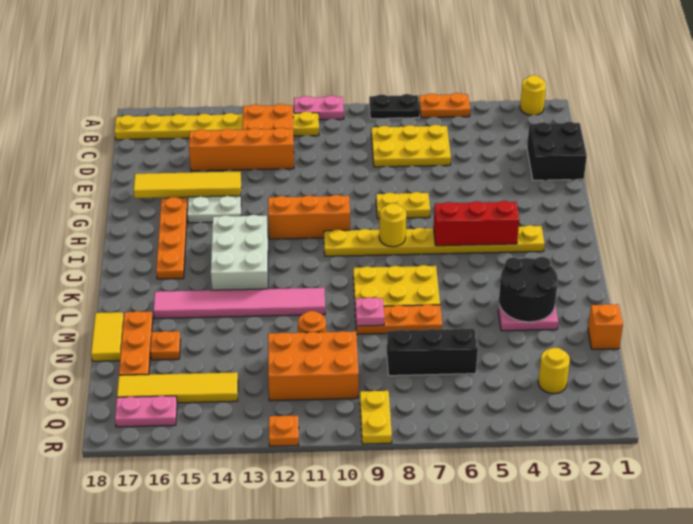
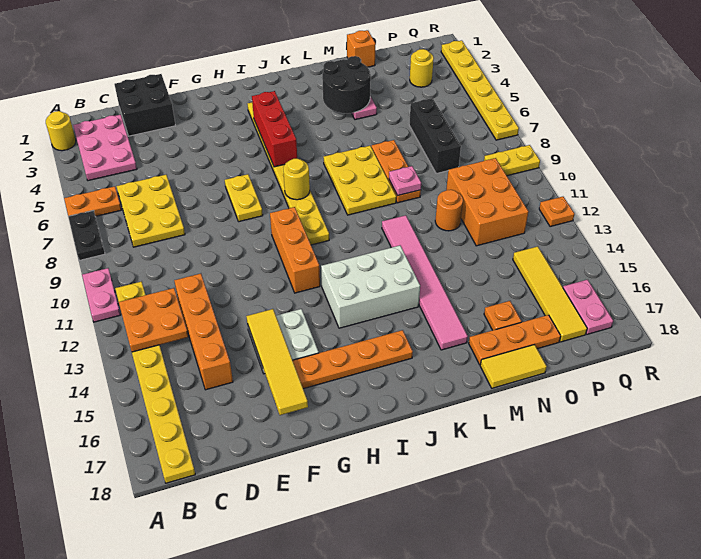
orange 1x2 plate [419,93,470,118] -> orange 1x2 plate turned to [64,186,121,217]
none -> pink 2x3 plate [73,115,137,181]
none -> yellow 1x6 plate [441,40,519,140]

